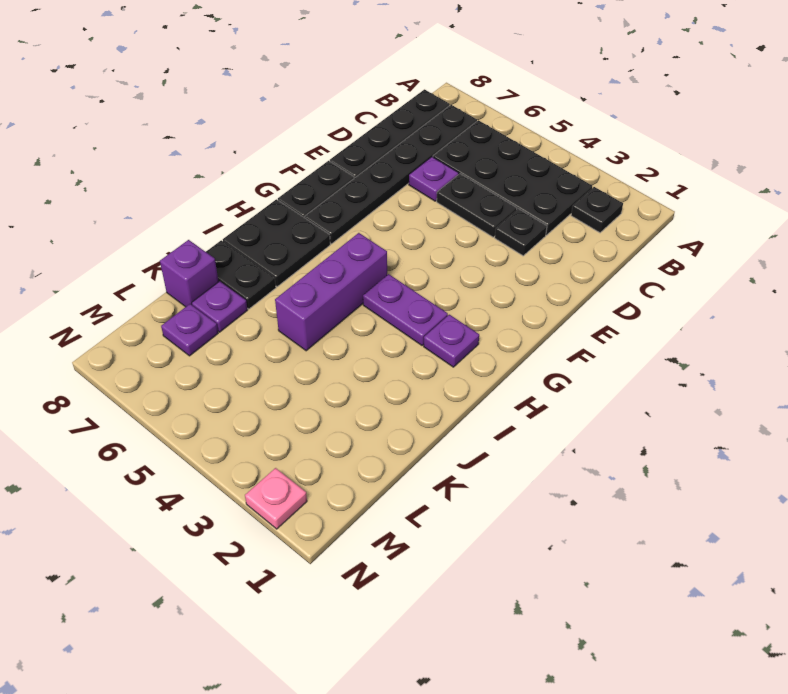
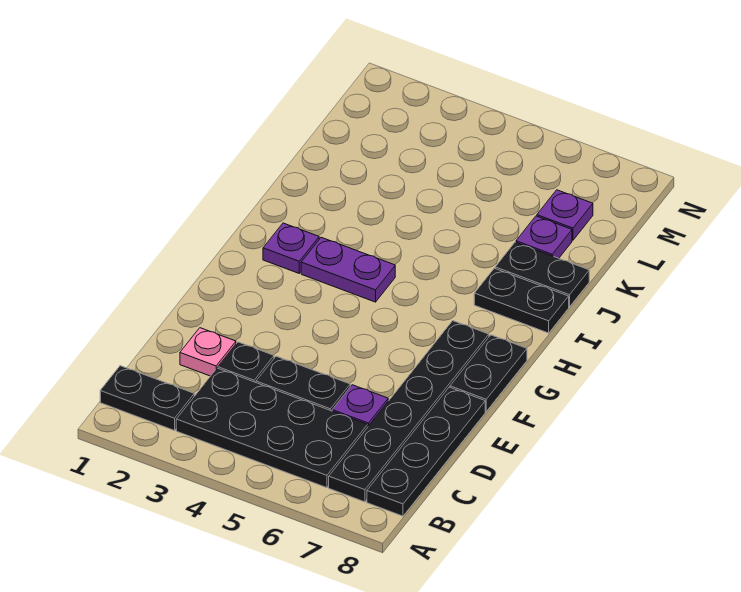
black 1x1 plate [571,187,623,233] -> black 1x2 plate [100,366,194,430]
purple 1x3 brick [275,233,387,351] -> none
black 2x2 plate [223,199,330,287] -> black 1x2 plate [474,268,569,333]
purple 1x1 brick [160,240,219,307] -> none
pink 1x1 plate [245,468,307,529] -> pink 1x1 plate moved to [180,328,236,376]

